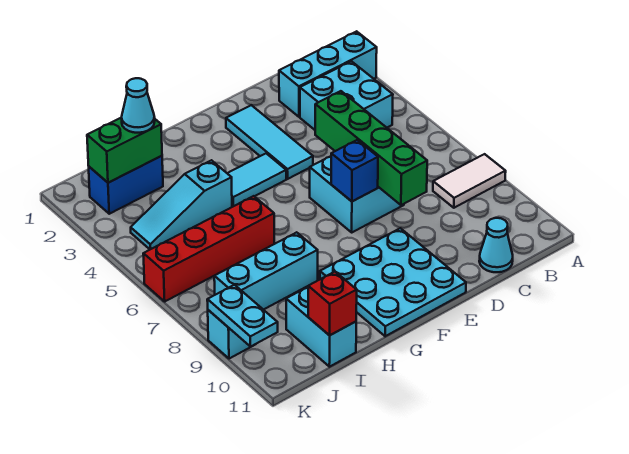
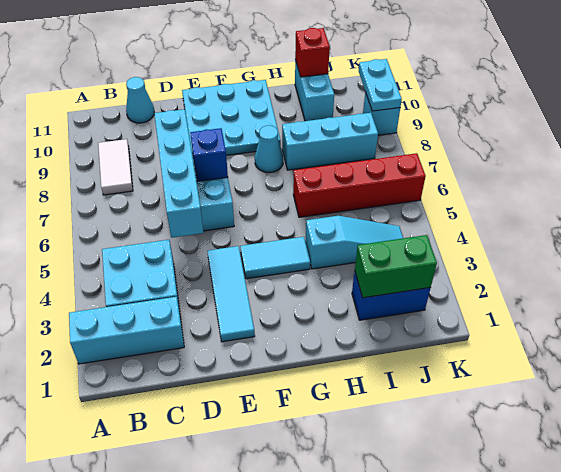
white 1x2 tile [433,154,506,208] -> white 1x2 tile turned to [98,139,133,195]
green 1x4 brick [315,91,427,205] -> cyan 1x4 brick [154,109,204,238]
cyan 1x1 cone [121,78,155,133] -> cyan 1x1 cone moved to [255,125,283,172]

